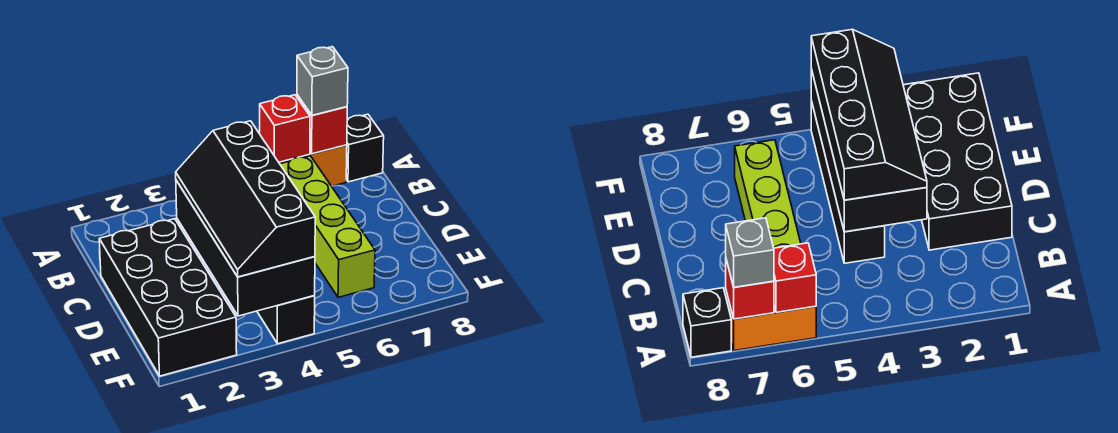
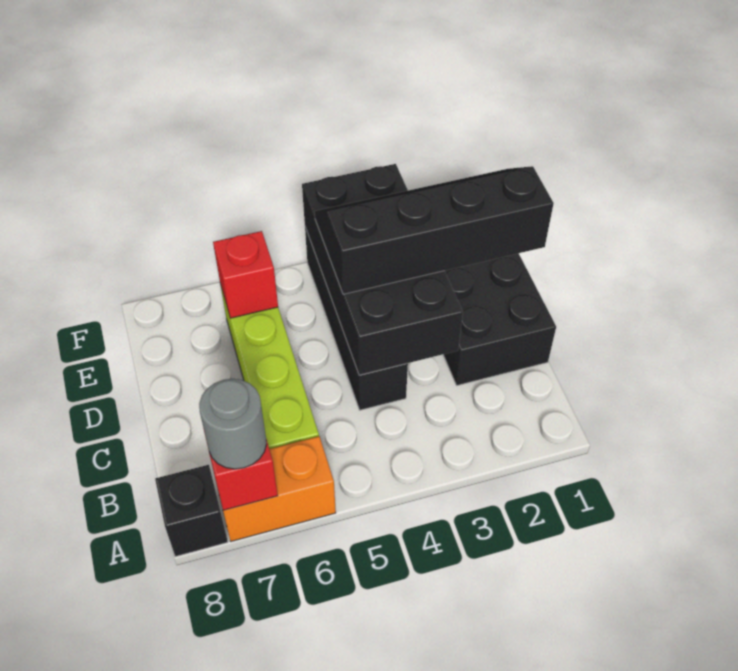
red 1x1 brick [260,95,310,162] -> red 1x1 brick moved to [213,231,278,318]
grey 1x1 brick [297,47,348,115] -> grey 1x1 round brick [199,379,266,469]
black 2x4 slope [176,121,315,277] -> black 2x4 slope turned to [315,166,554,294]

